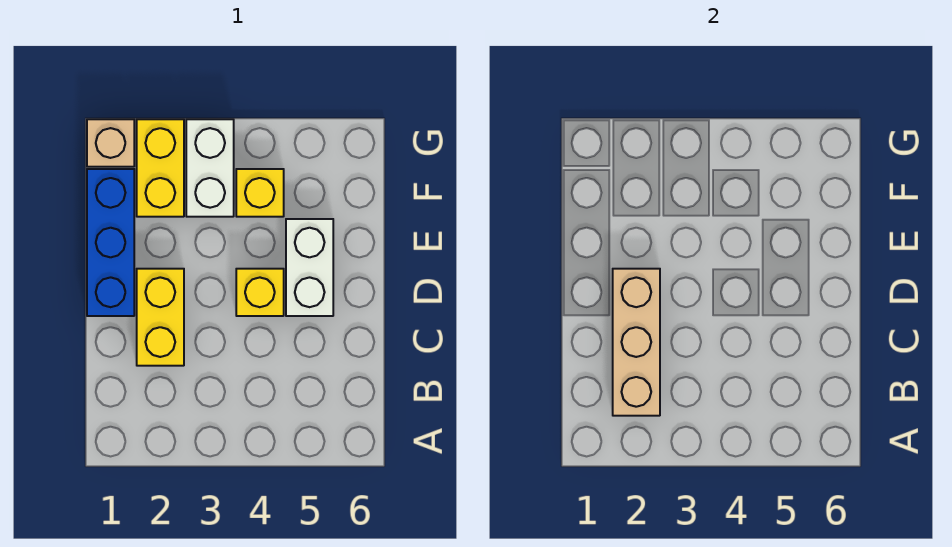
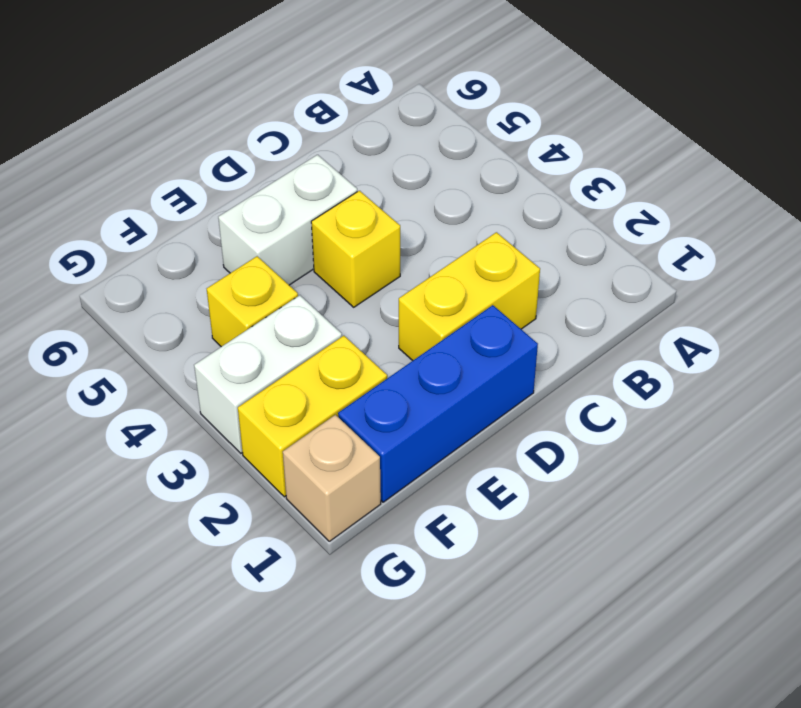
tan 1x3 brick [613,269,660,416] -> none

